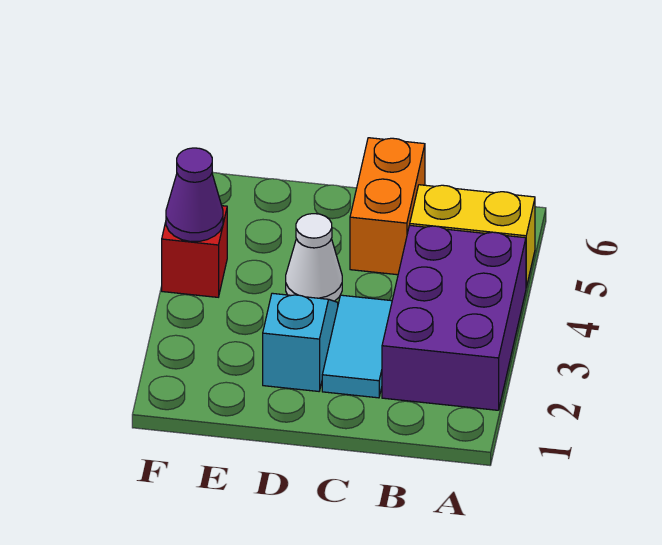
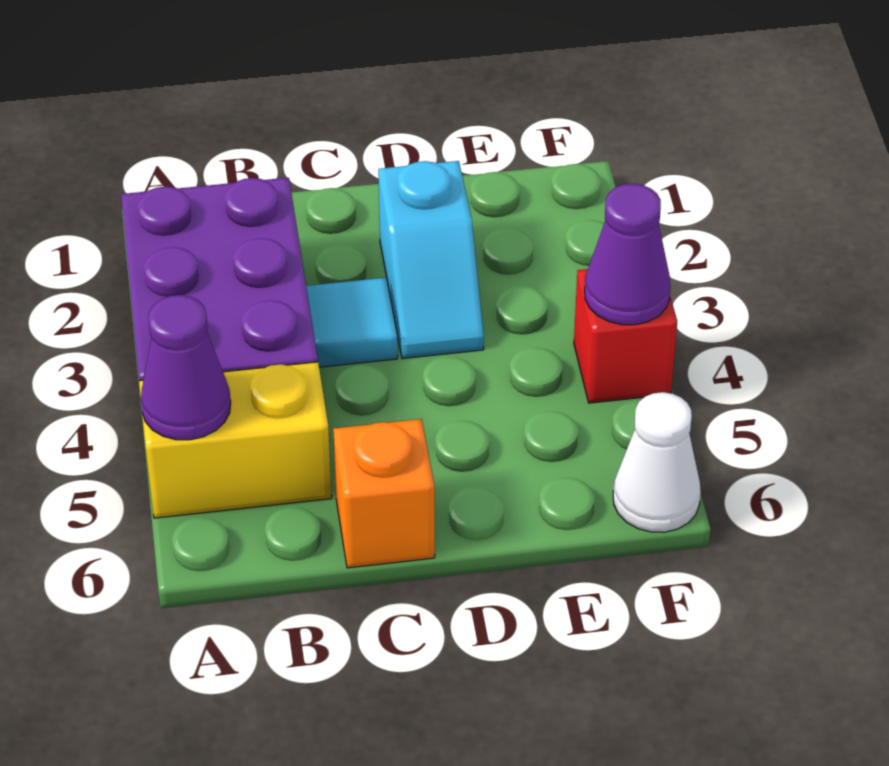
none -> purple 1x1 cone [141,295,231,440]
cyan 1x2 tile [322,295,392,398] -> cyan 1x1 tile [306,278,398,367]
orange 1x2 brick [350,138,425,275] -> orange 1x1 brick [333,419,435,568]
white 1x1 cone [286,214,342,301] -> white 1x1 cone moved to [613,392,701,532]

